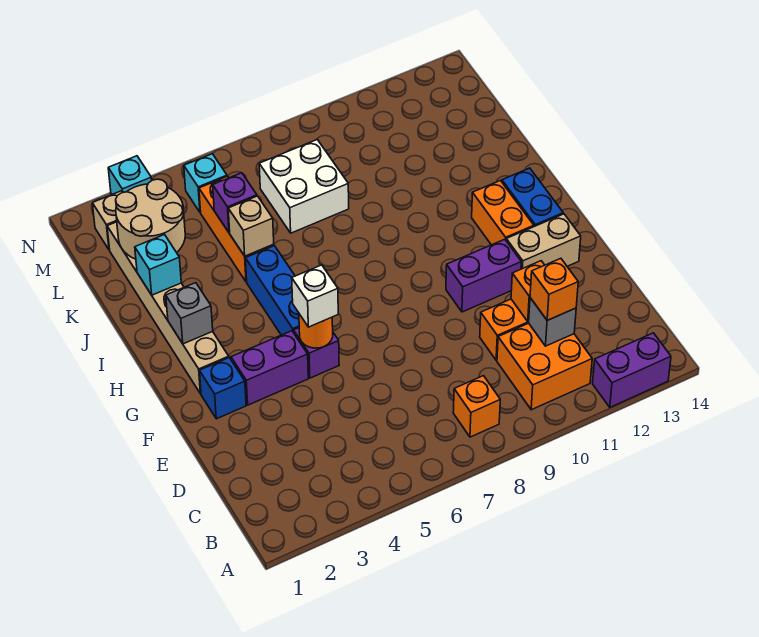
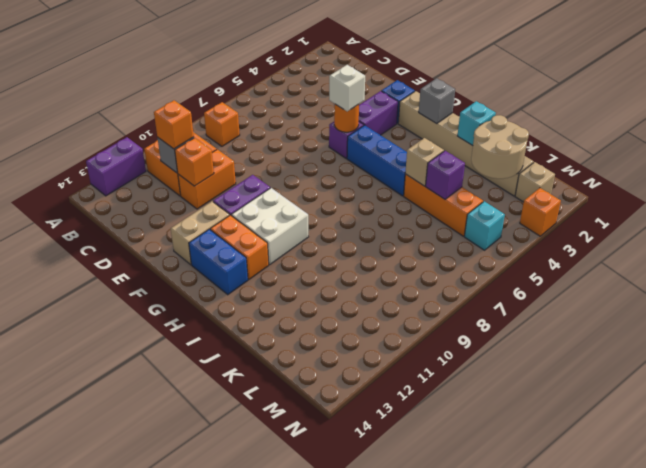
white 2x2 brick [259,140,349,233] -> white 2x2 brick moved to [231,188,308,265]
cyan 1x1 brick [108,156,152,194] -> orange 1x1 brick [520,188,561,236]

